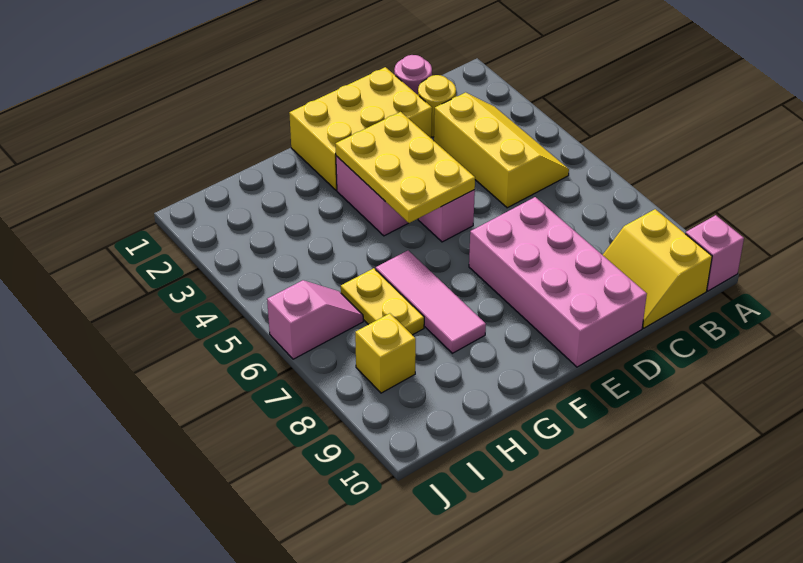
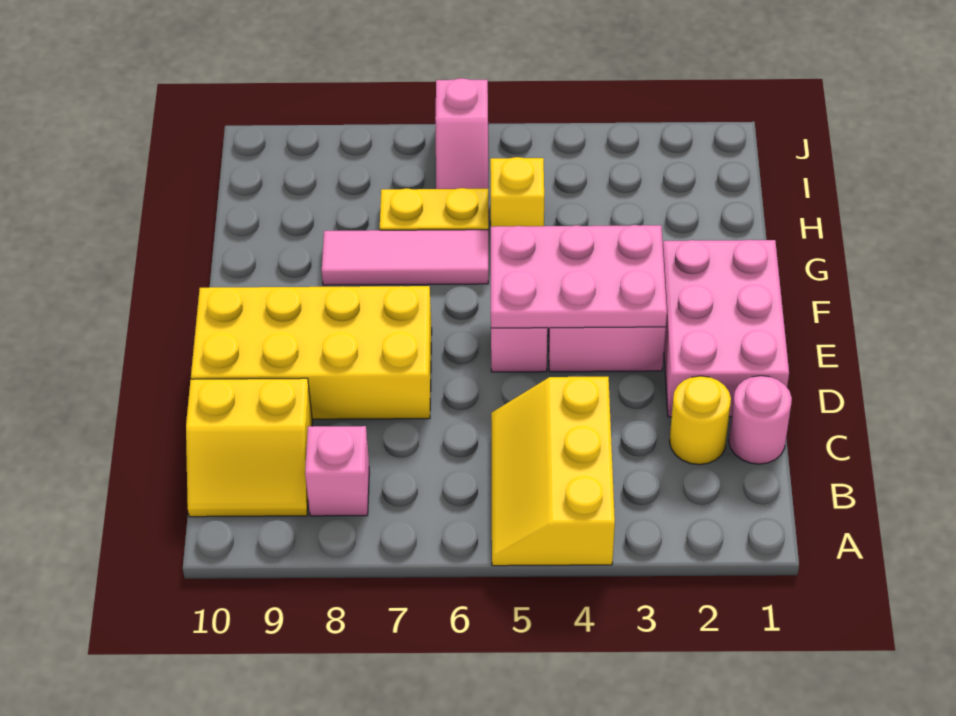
pink 1x1 brick [685,215,744,291] -> pink 1x1 brick moved to [305,426,369,516]
yellow 2x3 slope [434,92,569,208] -> yellow 2x3 slope turned to [491,377,615,566]
yellow 2x2 slope [603,209,712,328] -> yellow 2x2 slope turned to [186,378,313,517]
yellow 2x3 brick [289,67,432,190] -> pink 2x3 brick [663,240,789,417]
pink 2x4 brick [469,197,647,367] -> yellow 2x4 brick [191,286,432,419]
yellow 2x3 plate [335,112,475,223] -> pink 2x3 plate [491,225,667,328]
yellow 1x1 brick [355,313,416,393] -> yellow 1x1 brick moved to [490,157,544,227]

